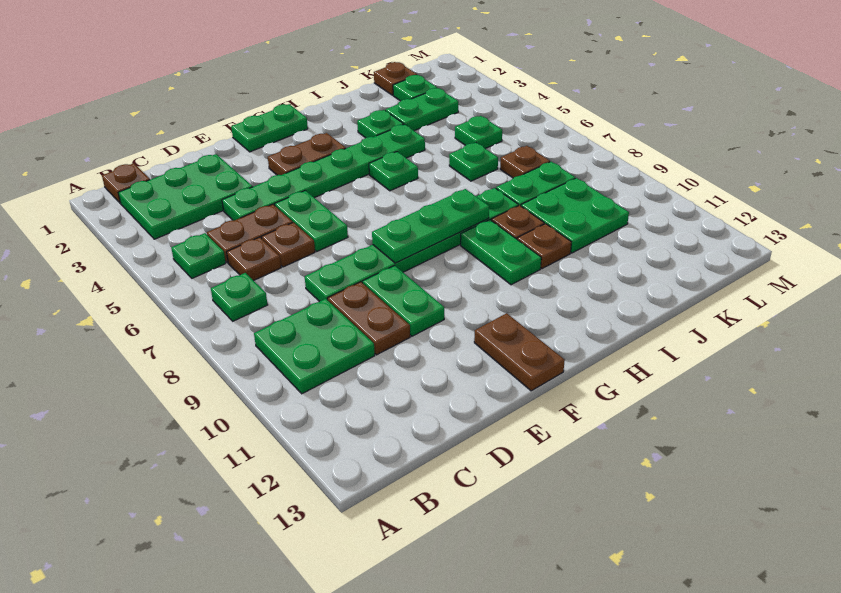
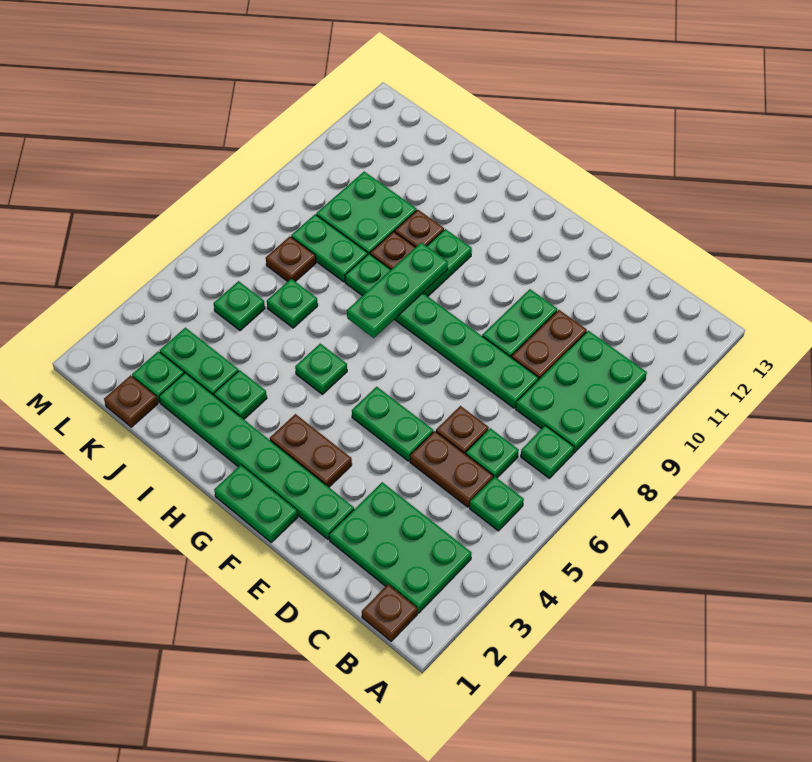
green 2x2 plate [254,299,375,394] -> green 2x3 plate [516,331,647,453]
brown 1x1 plate [227,237,281,281] -> green 1x1 plate [466,428,519,478]
green 1x6 plate [222,124,425,221] -> green 1x6 plate moved to [159,373,354,539]
green 1x2 plate [275,190,348,251] -> green 1x2 plate turned to [352,387,433,461]
green 1x3 plate [372,189,489,263] -> green 1x3 plate turned to [347,243,448,338]
brown 1x2 plate [474,313,565,391] -> none

